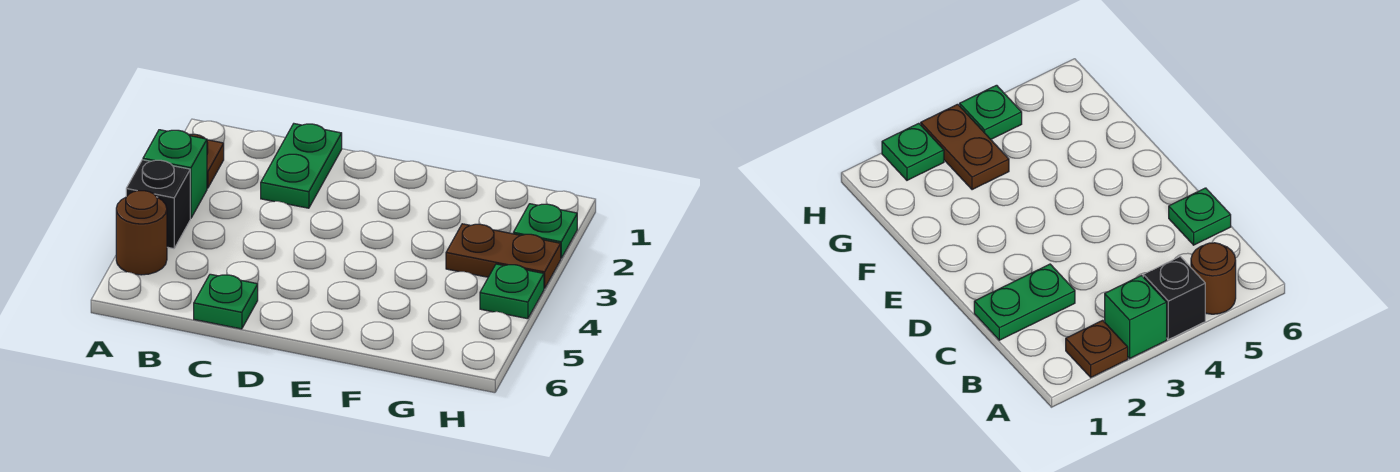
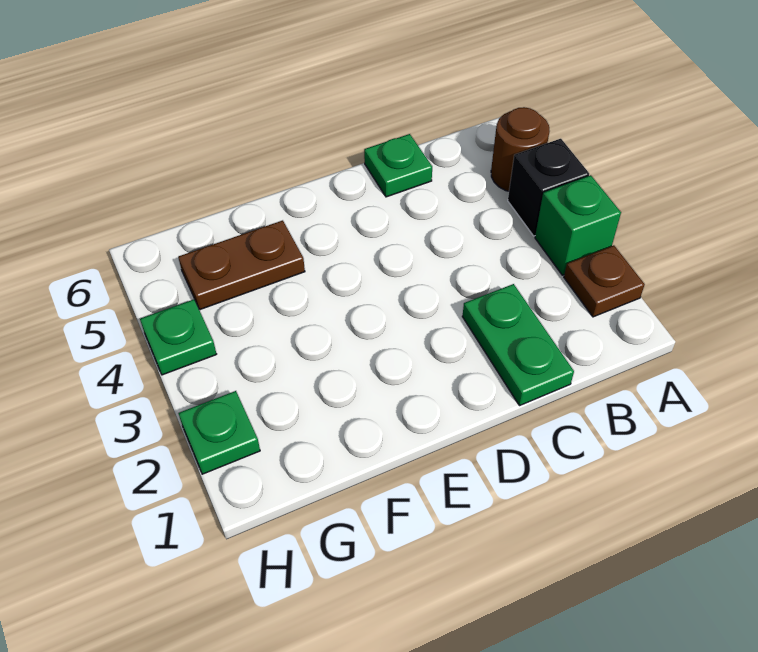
brown 1x2 plate [446,224,561,288] -> brown 1x2 plate moved to [178,220,305,310]

